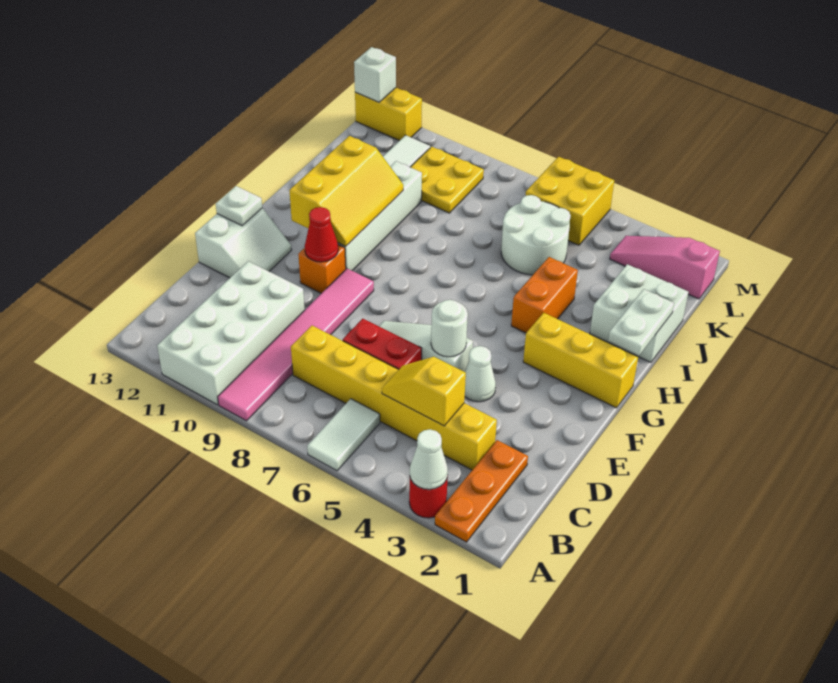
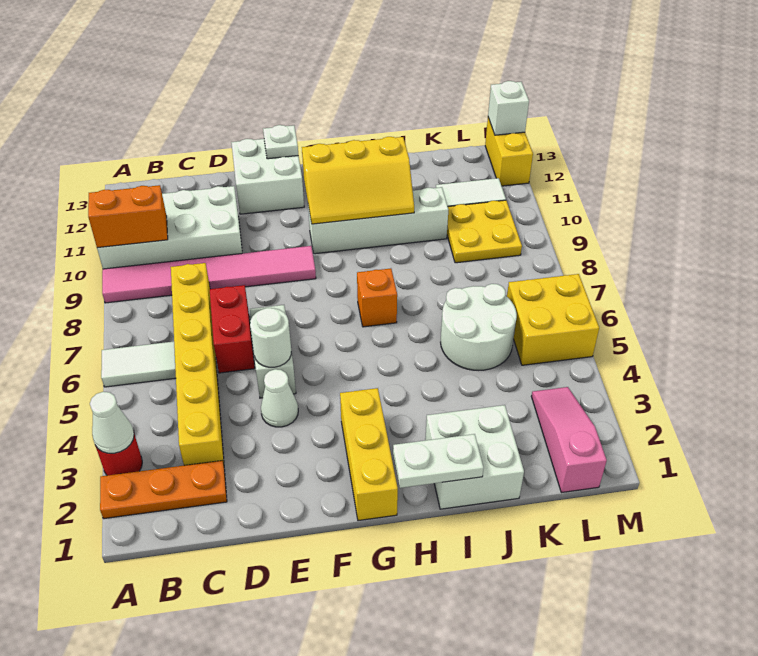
yellow 1x2 slope [382,357,466,426] -> none
white 2x2 slope [195,208,291,278] -> white 2x2 brick [231,139,304,214]
orange 1x1 brick [298,245,346,293] -> orange 1x1 brick moved to [357,268,397,327]
red 1x1 cone [305,207,338,262] -> none
orange 1x2 brick [511,257,578,333] -> orange 1x2 brick moved to [88,185,168,248]

